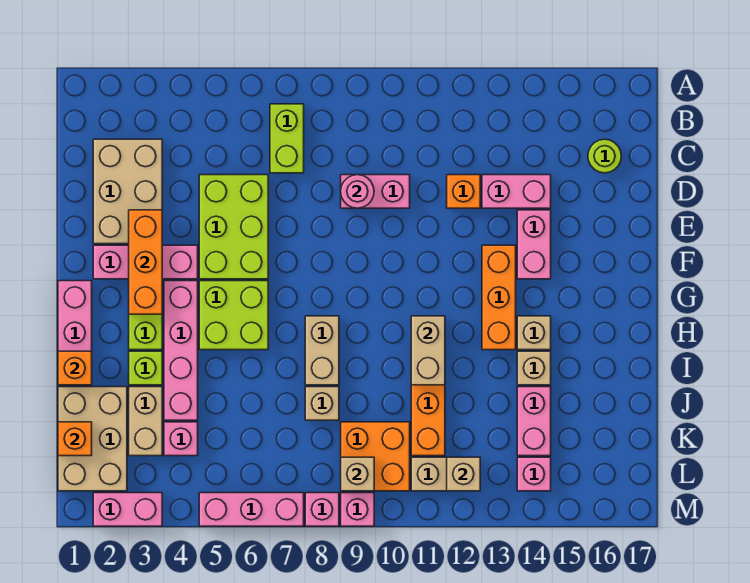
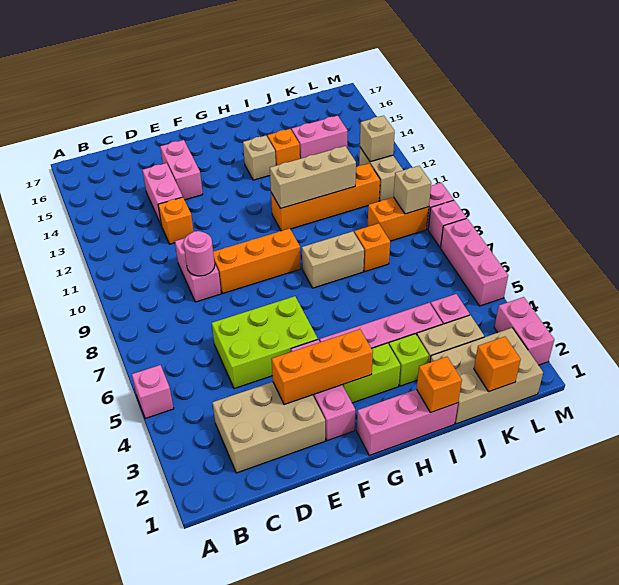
lime 1x2 brick [270,104,304,173] -> none
lime 1x1 round brick [588,139,621,173] -> none
pink 1x2 brick [517,210,551,279] -> pink 1x2 brick turned to [160,140,203,200]
orange 1x3 brick [482,245,516,350] -> orange 1x3 brick moved to [213,229,301,293]
lime 2x2 brick [199,281,268,350] -> none
tan 1x2 brick [411,316,445,385] -> tan 1x3 brick [270,146,356,209]
tan 1x1 brick [517,351,551,385] -> orange 1x1 brick [267,129,300,166]
tan 1x1 brick [305,387,339,420] -> orange 1x1 brick [354,223,390,272]
orange 2x2 brick [341,422,410,491] -> orange 1x2 brick [368,197,429,241]
pink 1x1 brick [517,457,551,491] -> pink 1x1 brick moved to [132,365,174,419]

